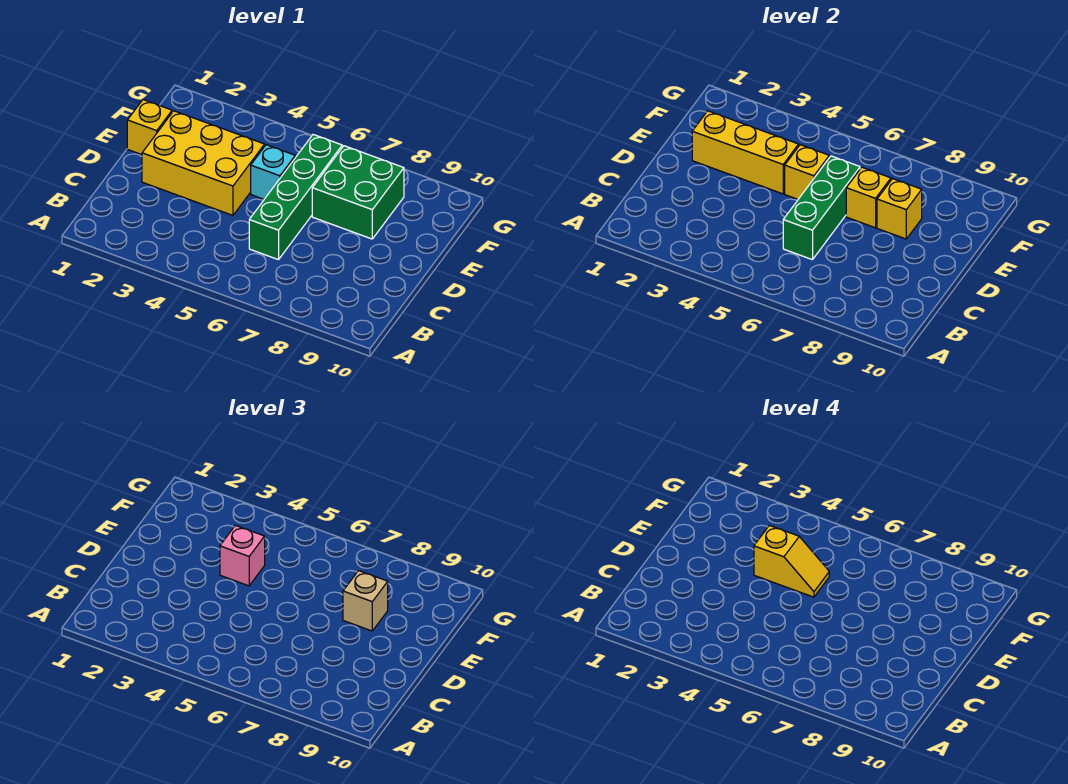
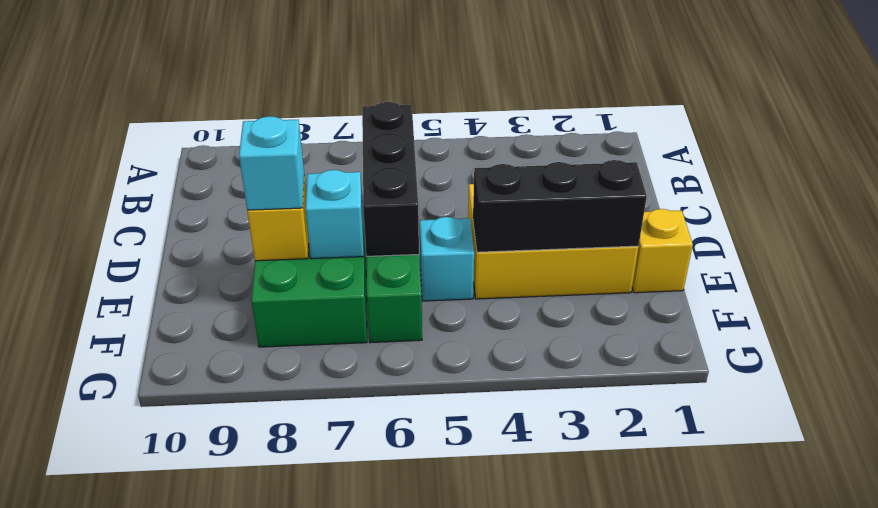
green 1x3 brick [783,156,860,260] -> black 1x3 brick [362,102,419,256]
yellow 1x3 brick [692,111,799,194] -> black 1x3 brick [473,160,647,252]
pink 1x1 brick [220,525,265,586] -> none
yellow 1x2 slope [754,525,829,597] -> none
yellow 1x1 brick [785,145,829,199] -> none
yellow 1x1 brick [846,167,891,228] -> cyan 1x1 brick [305,170,364,259]
tan 1x1 brick [343,571,388,631] -> cyan 1x1 brick [239,116,304,210]

